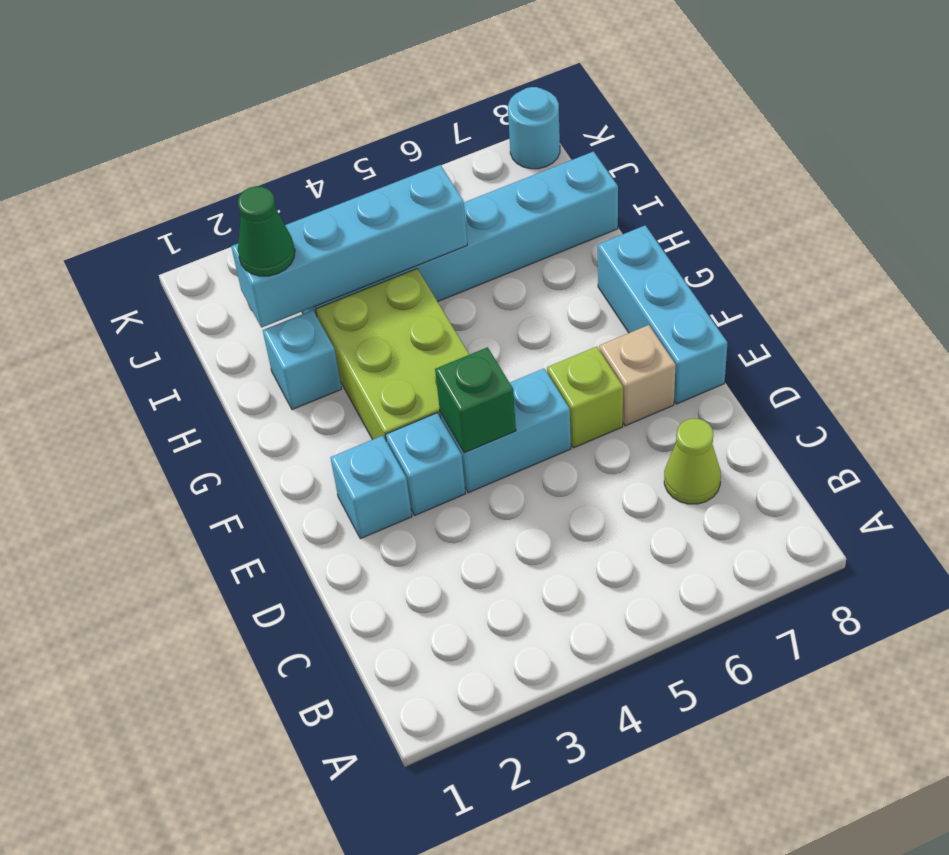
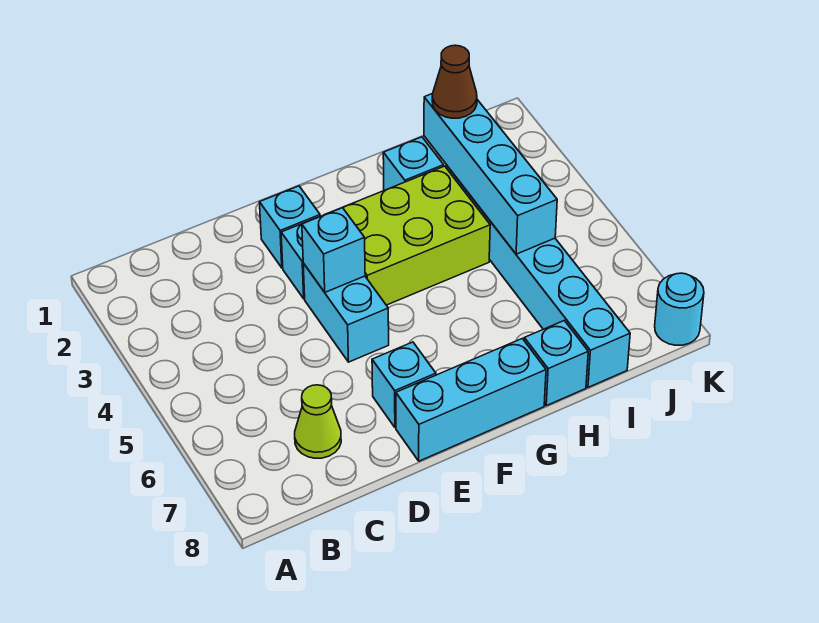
green 1x1 brick [435,347,516,453] -> cyan 1x1 brick [302,208,365,292]
lime 1x1 brick [547,347,623,448] -> none
tan 1x1 brick [599,325,676,426] -> cyan 1x1 brick [372,342,436,428]
none -> cyan 1x1 brick [524,321,588,406]
green 1x1 cone [238,186,295,276] -> brown 1x1 cone [432,45,477,118]

